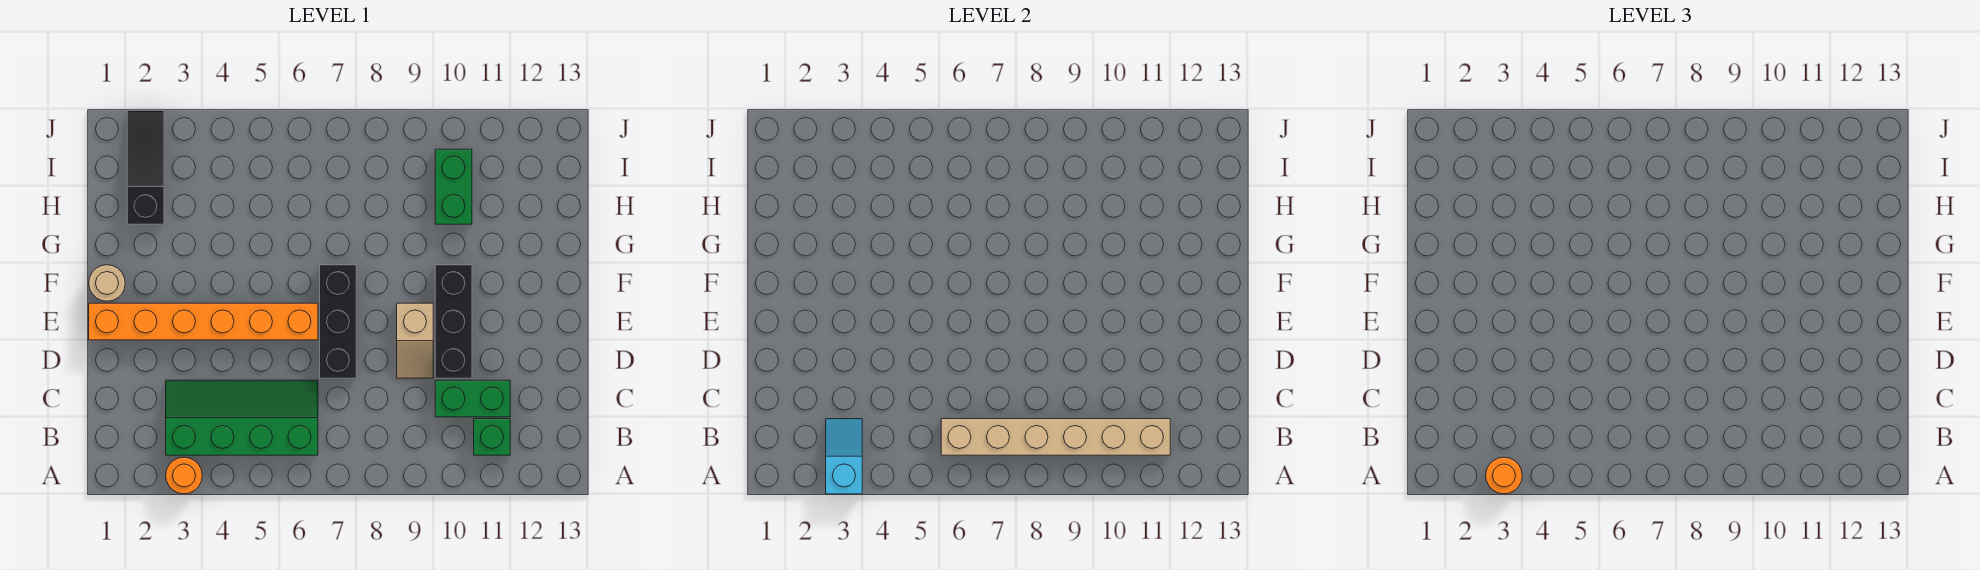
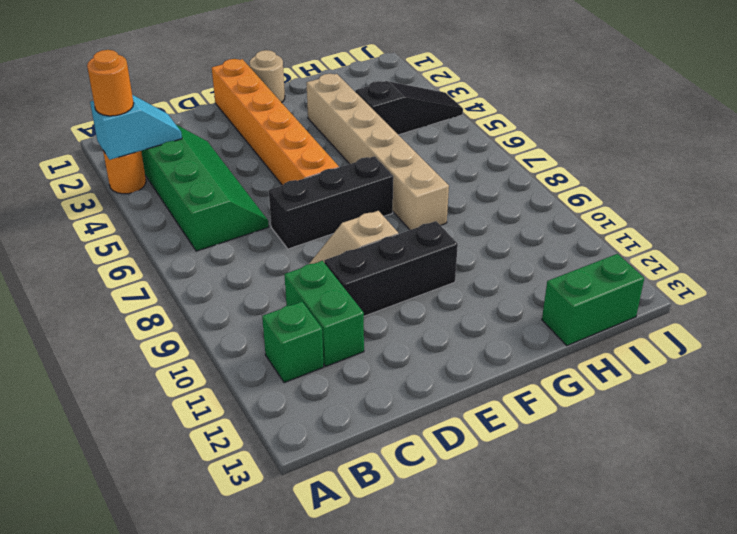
tan 1x6 brick [941,419,1170,455] -> tan 1x6 brick moved to [307,74,449,230]
black 1x3 slope [127,111,164,224] -> black 1x3 slope moved to [355,81,463,135]
green 1x2 brick [435,149,472,224] -> green 1x2 brick moved to [542,254,644,346]

